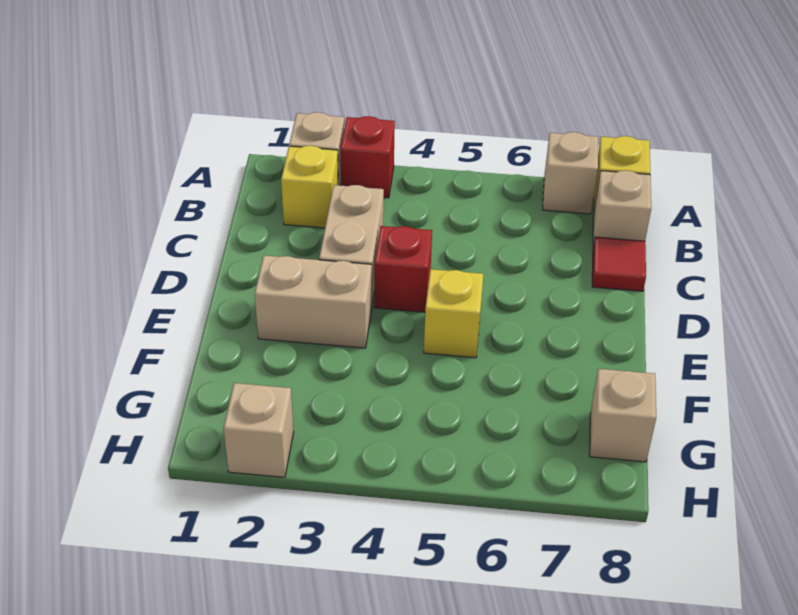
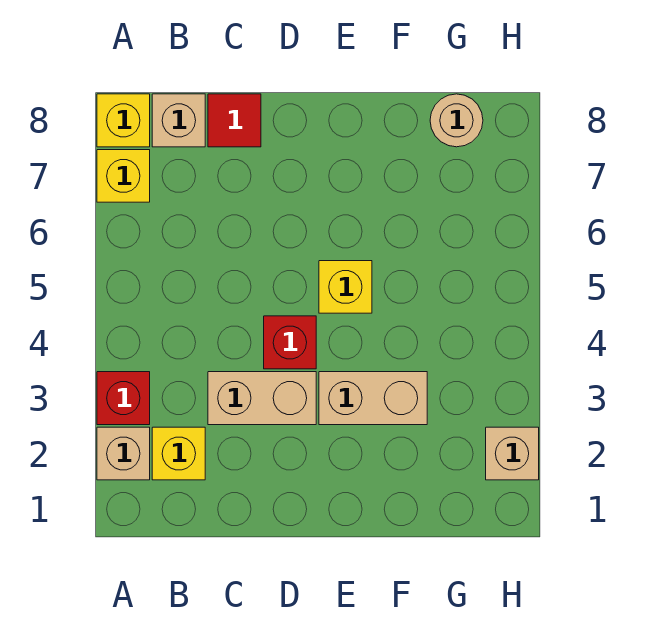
tan 1x1 brick [543,132,598,214] -> yellow 1x1 brick [97,150,150,202]
tan 1x2 brick [255,255,372,348] -> tan 1x2 brick turned to [319,372,427,425]
tan 1x1 brick [590,369,656,462] -> tan 1x1 round brick [430,94,483,147]

